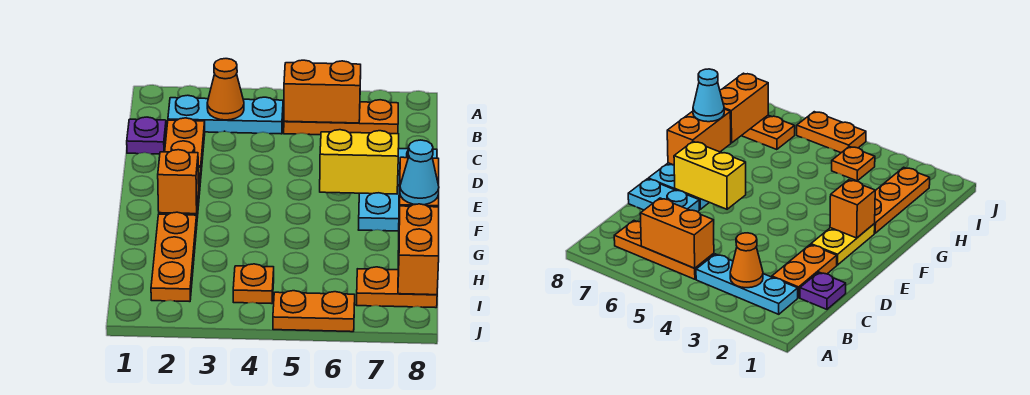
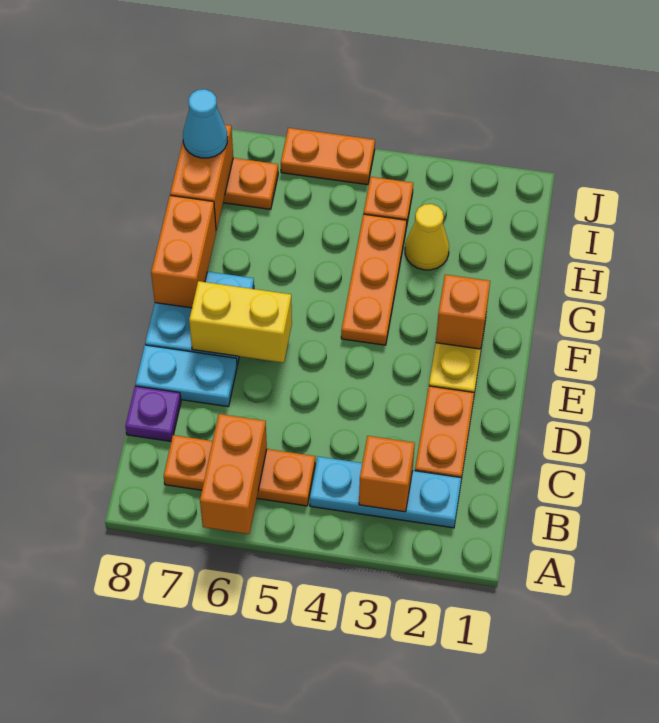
orange 1x1 cone [207,59,244,120] -> orange 1x1 brick [359,436,415,512]
orange 1x2 brick [284,60,361,123] -> orange 1x2 brick turned to [200,414,267,534]
purple 1x1 plate [127,117,166,154] -> purple 1x1 plate moved to [125,386,181,441]
orange 1x3 plate [151,212,197,302] -> orange 1x3 plate moved to [341,214,407,345]
cyan 1x1 cone [400,140,439,205] -> cyan 1x1 cone moved to [183,89,228,158]
none -> yellow 1x1 cone [405,204,449,270]

